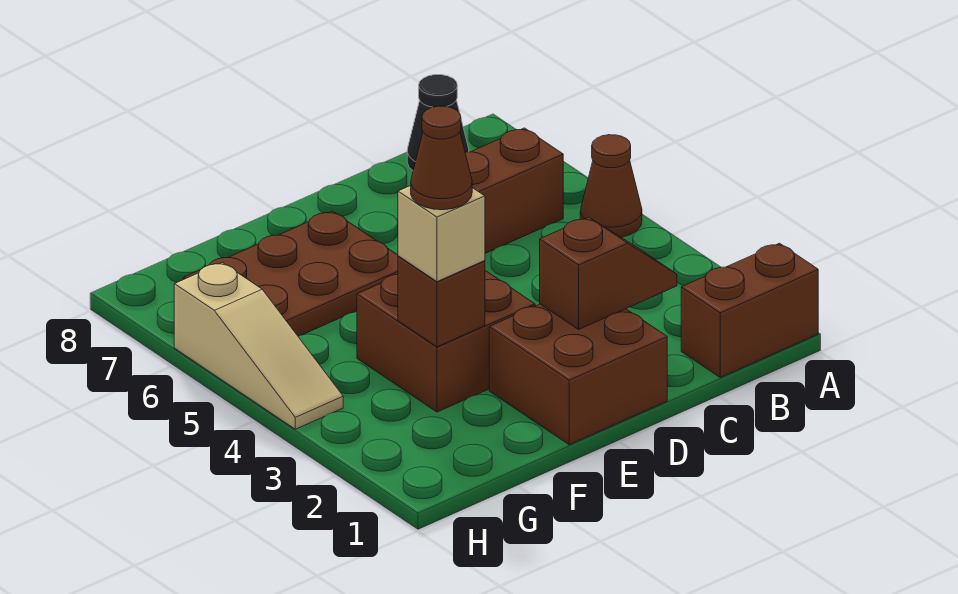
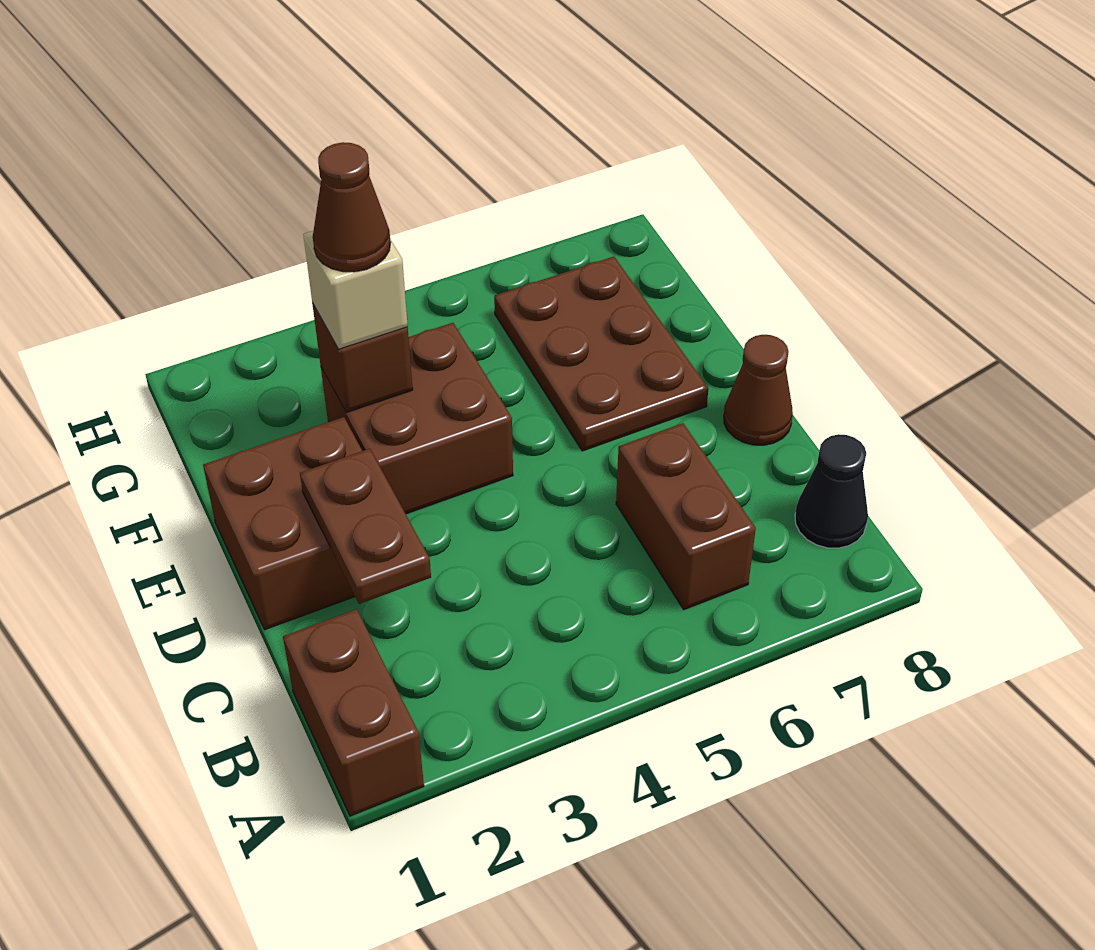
brown 1x1 cone [580,135,642,237] -> brown 1x1 cone moved to [724,335,793,445]
brown 1x2 slope [540,217,677,329] -> brown 1x2 plate [300,449,431,604]
tan 1x3 slope [174,262,343,429] -> none

